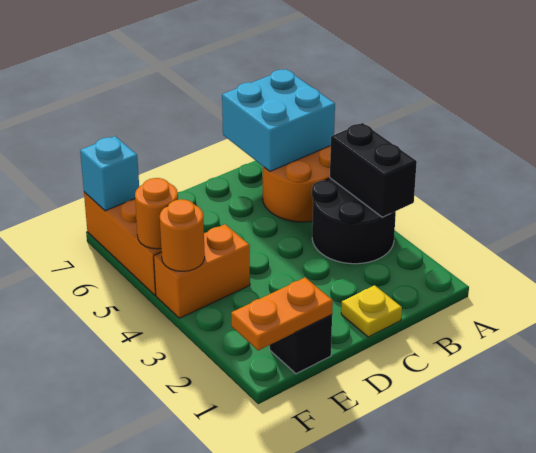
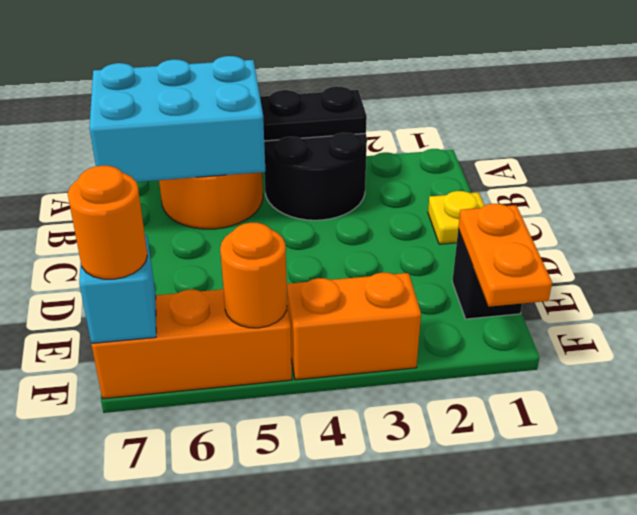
black 1x2 brick [330,123,417,217] -> black 1x2 plate [260,86,367,141]
cyan 2x2 brick [222,69,335,171] -> cyan 2x3 brick [89,56,265,182]
orange 1x2 brick [154,224,250,318] -> orange 1x2 brick turned to [287,273,421,380]
orange 1x1 round brick [160,199,205,271] -> orange 1x1 round brick moved to [68,166,147,279]

